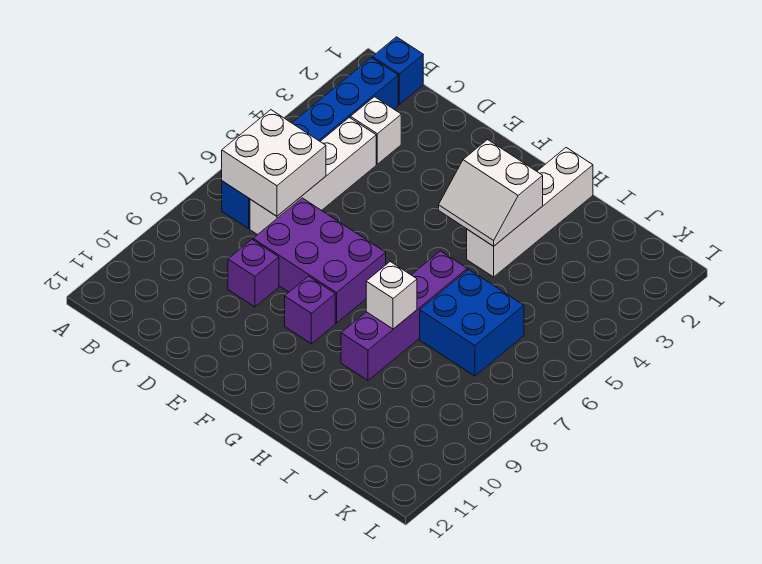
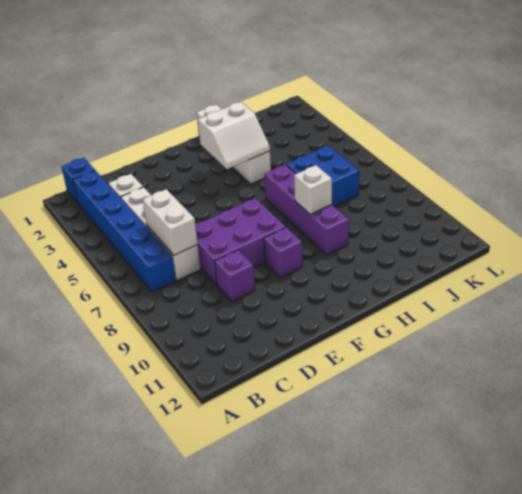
white 2x2 brick [222,110,326,216] -> white 1x2 brick [143,189,198,255]

